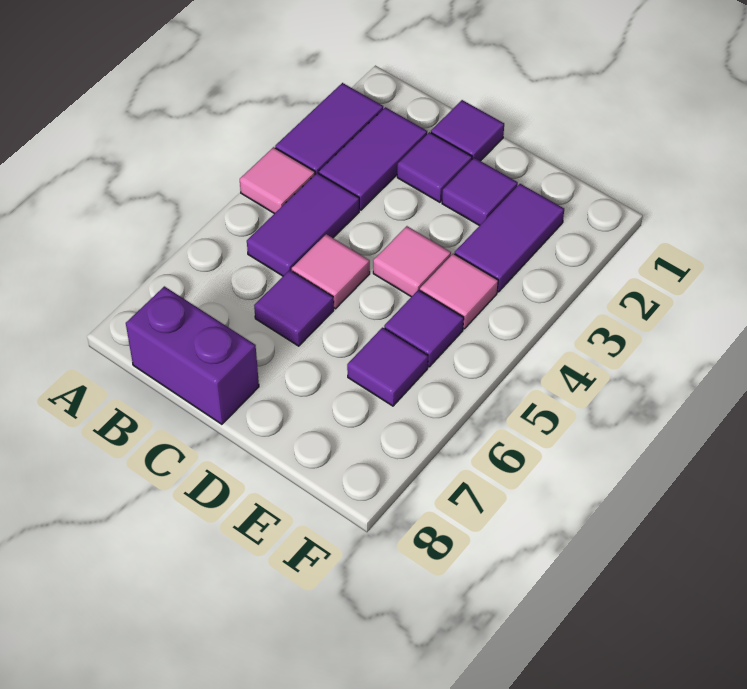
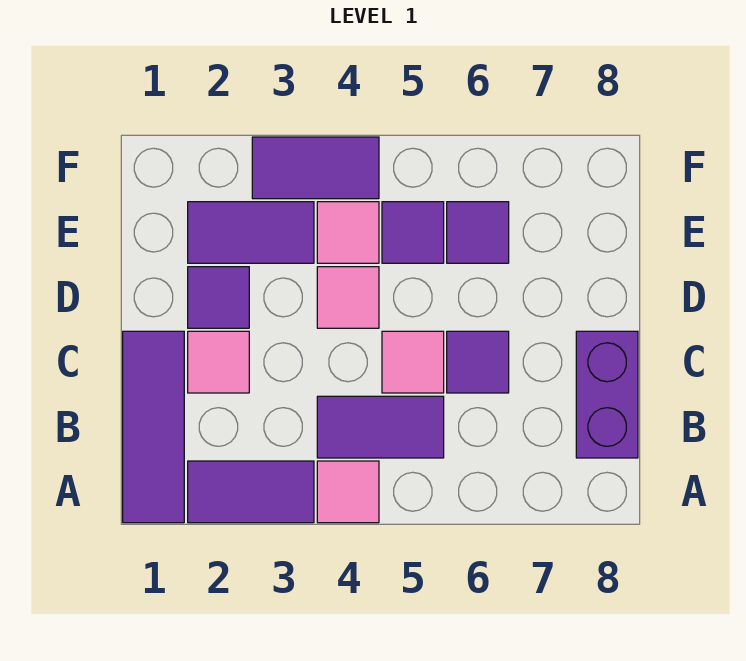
purple 1x2 tile [319,107,427,210] -> purple 1x2 tile moved to [252,137,379,199]
purple 1x1 tile [431,100,504,161] -> purple 1x3 tile [123,331,184,523]
purple 1x1 tile [397,132,472,202] -> pink 1x1 tile [188,331,249,393]

